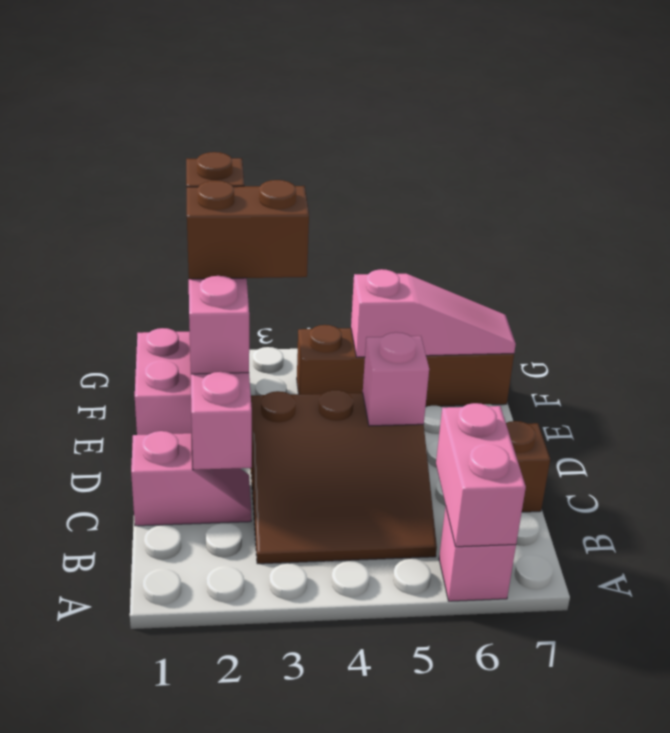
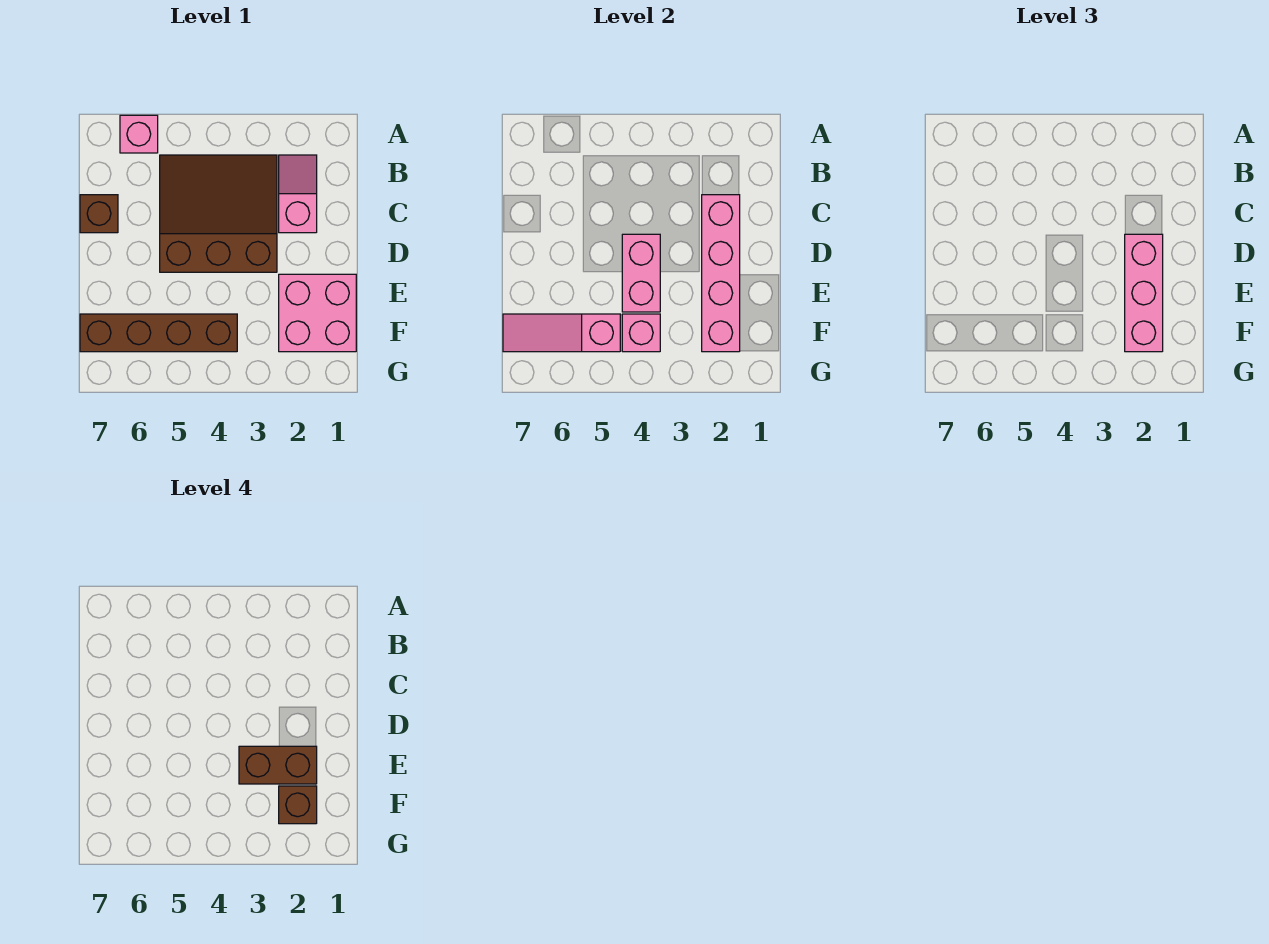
pink 1x2 brick [436,403,526,547] -> pink 1x2 brick moved to [622,234,660,312]
pink 1x2 slope [131,431,251,526] -> pink 1x2 slope turned to [279,155,317,233]
pink 1x1 brick [363,332,429,426] -> pink 1x1 brick moved to [622,314,660,352]

